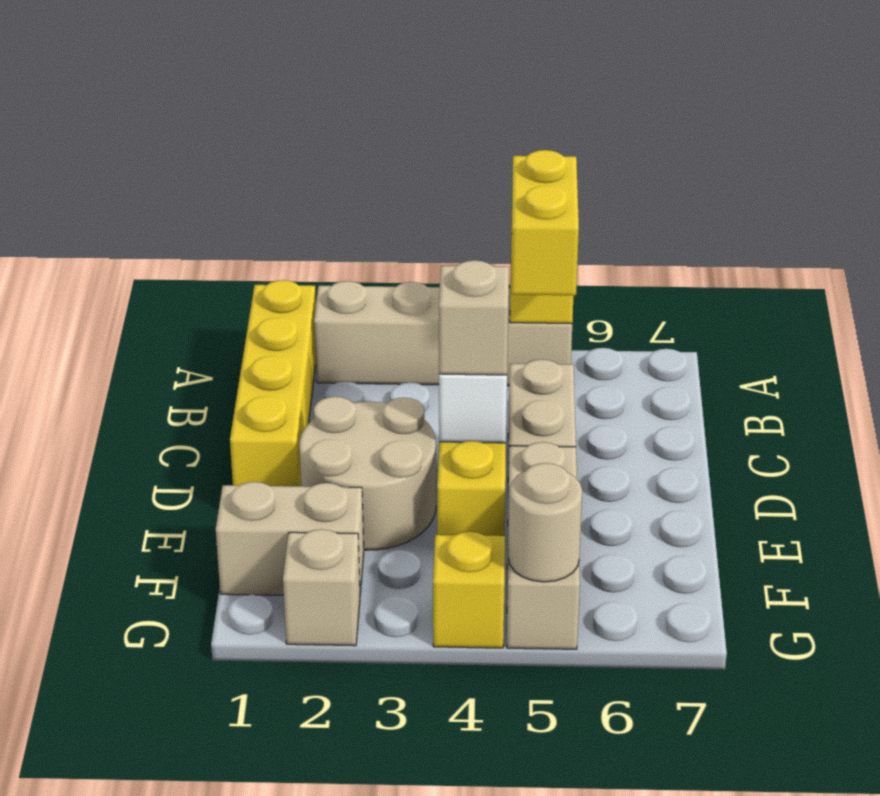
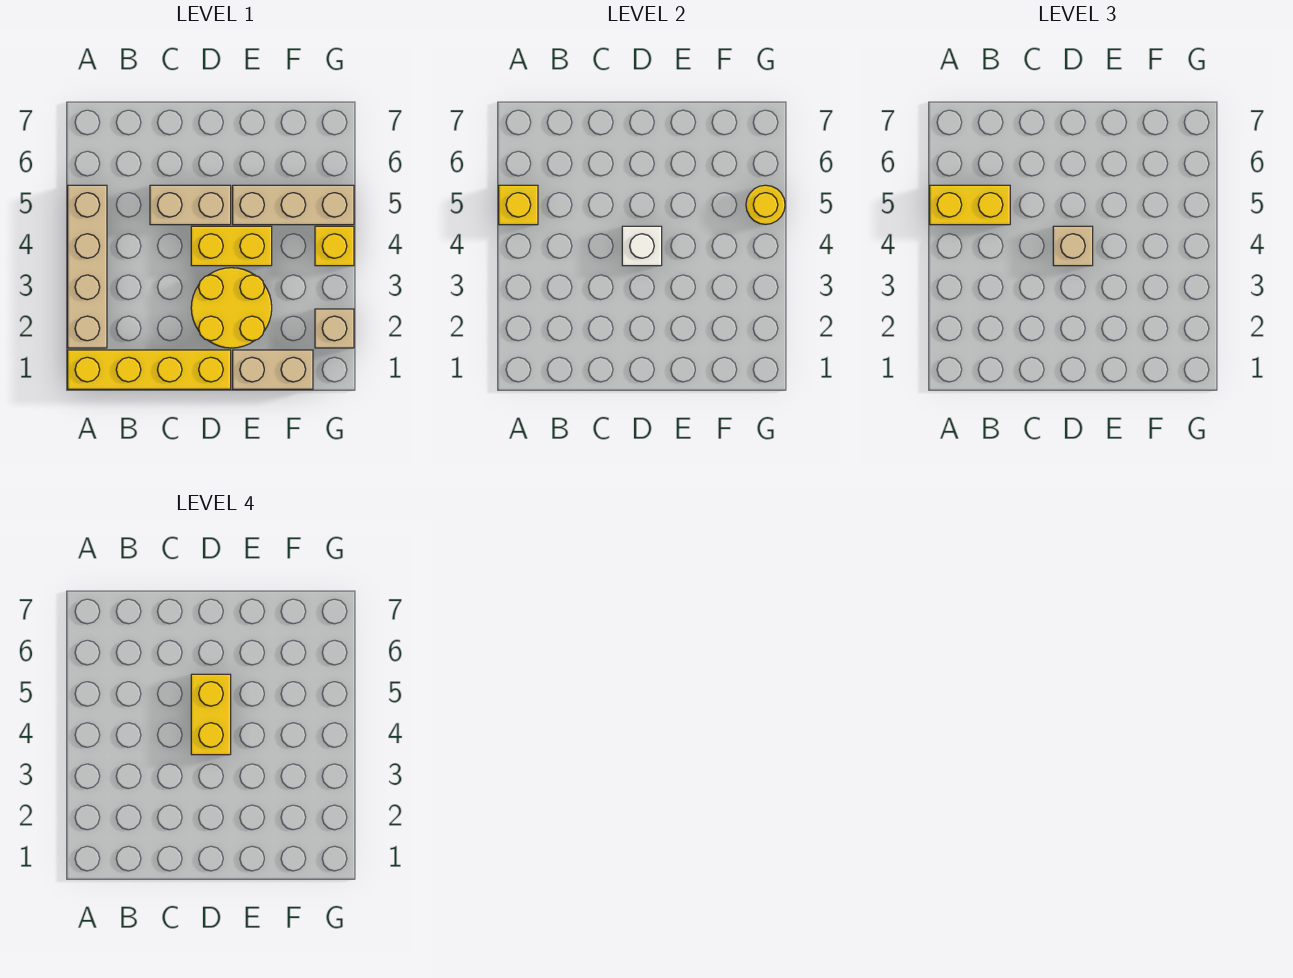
tan 2x2 round brick [299,397,436,550] -> yellow 2x2 round brick [191,268,272,348]
none -> yellow 1x2 brick [191,674,231,755]
tan 1x2 brick [216,482,364,595] -> tan 1x2 brick turned to [233,350,313,389]
tan 1x1 round brick [508,463,582,582] -> yellow 1x1 round brick [746,185,785,224]

